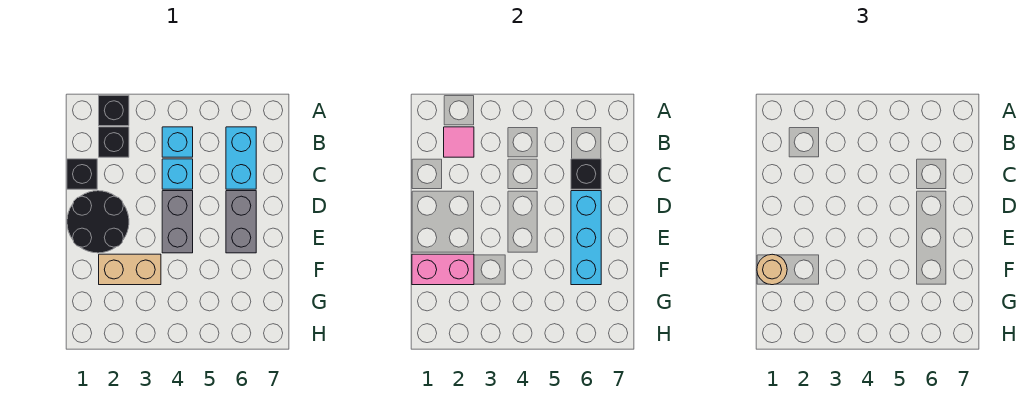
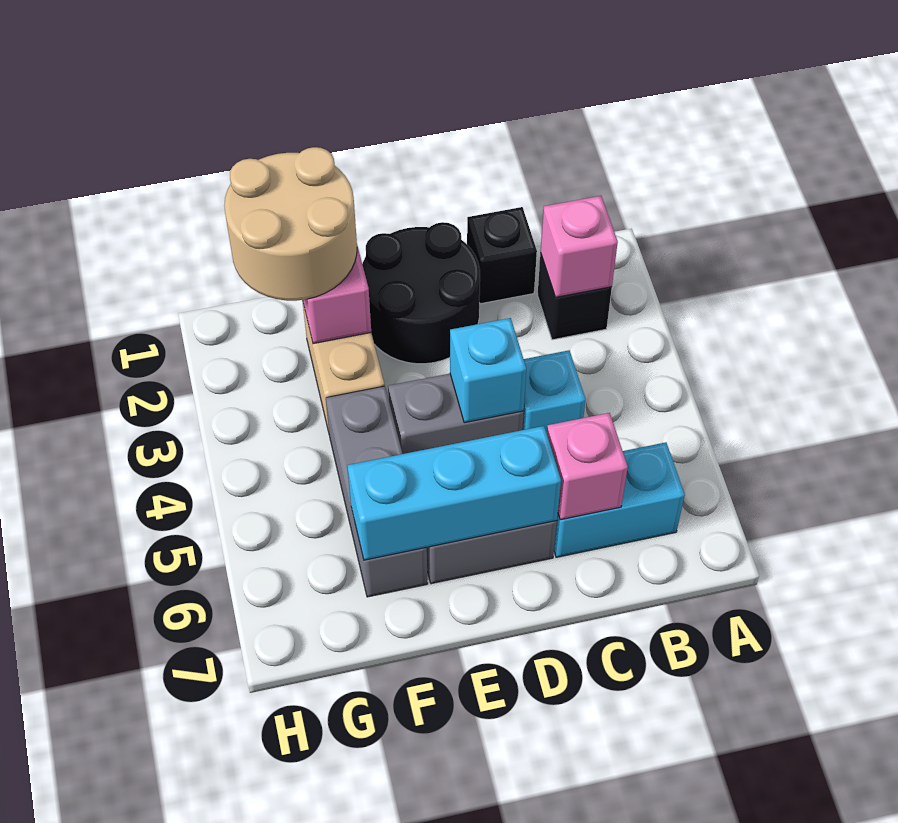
black 1x1 brick [99,95,129,126] -> none
pink 1x1 tile [444,127,474,157] -> pink 1x1 brick [541,196,618,297]
cyan 1x1 brick [162,127,193,157] -> cyan 1x1 brick moved to [450,318,526,423]
black 1x1 brick [571,159,601,189] -> pink 1x1 brick [547,413,628,520]
tan 1x1 round brick [757,254,787,285] -> tan 2x2 round brick [224,147,357,301]
none -> grey 1x3 brick [326,386,428,597]

